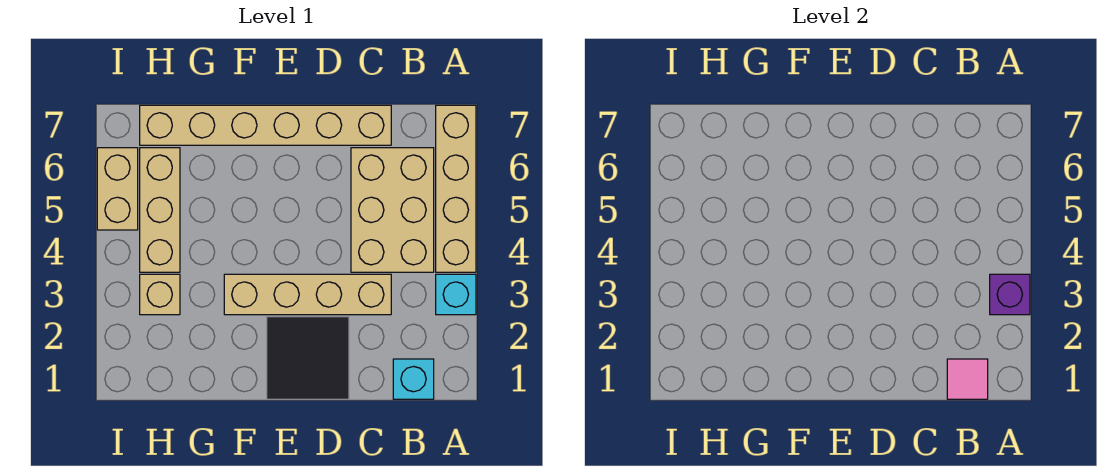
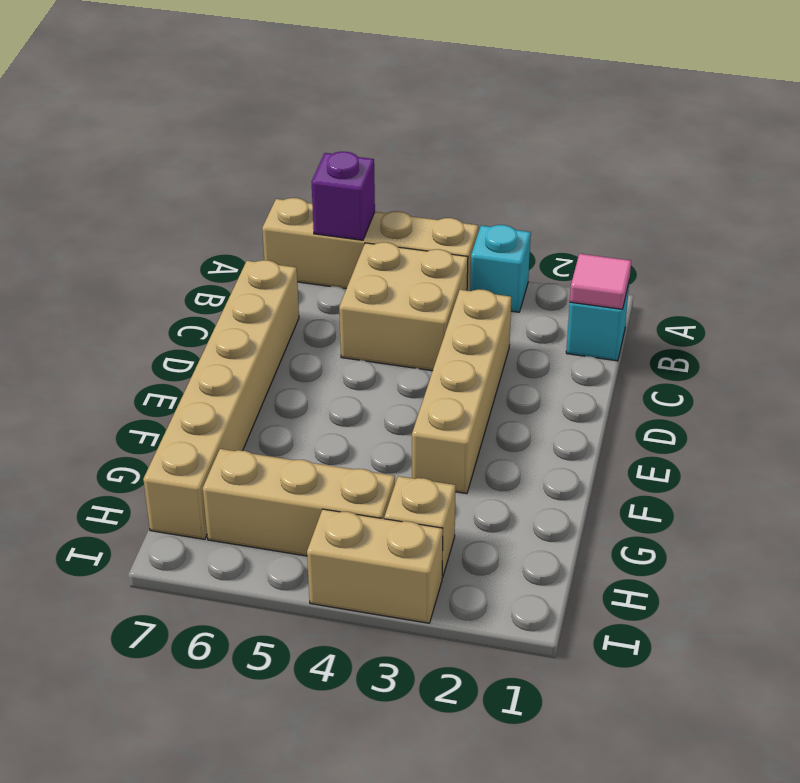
purple 1x1 brick [990,274,1030,315] -> purple 1x1 brick moved to [312,152,375,240]
tan 2x3 brick [351,148,434,272] -> tan 2x2 brick [339,242,468,371]
black 2x2 tile [267,317,349,399] -> none
tan 1x2 brick [97,148,138,230] -> tan 1x2 brick moved to [307,509,443,623]

